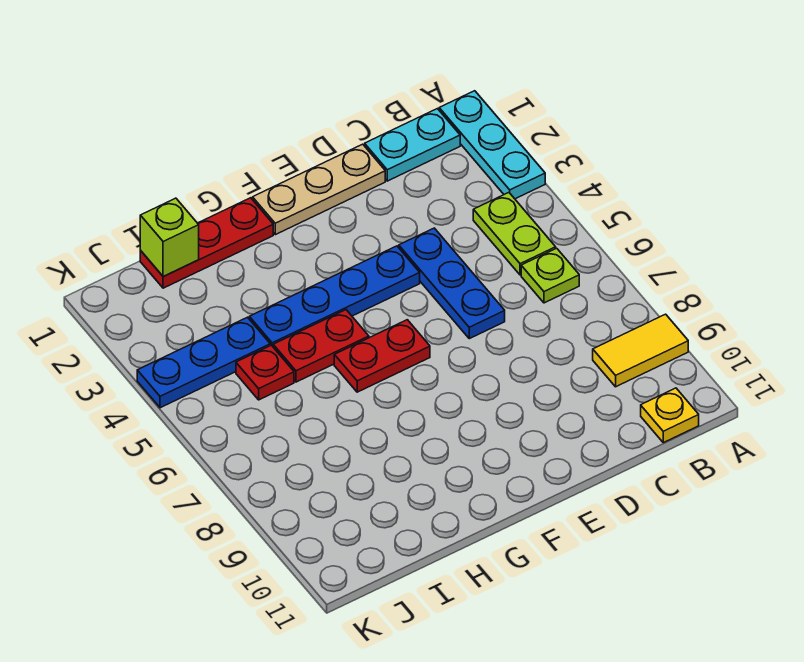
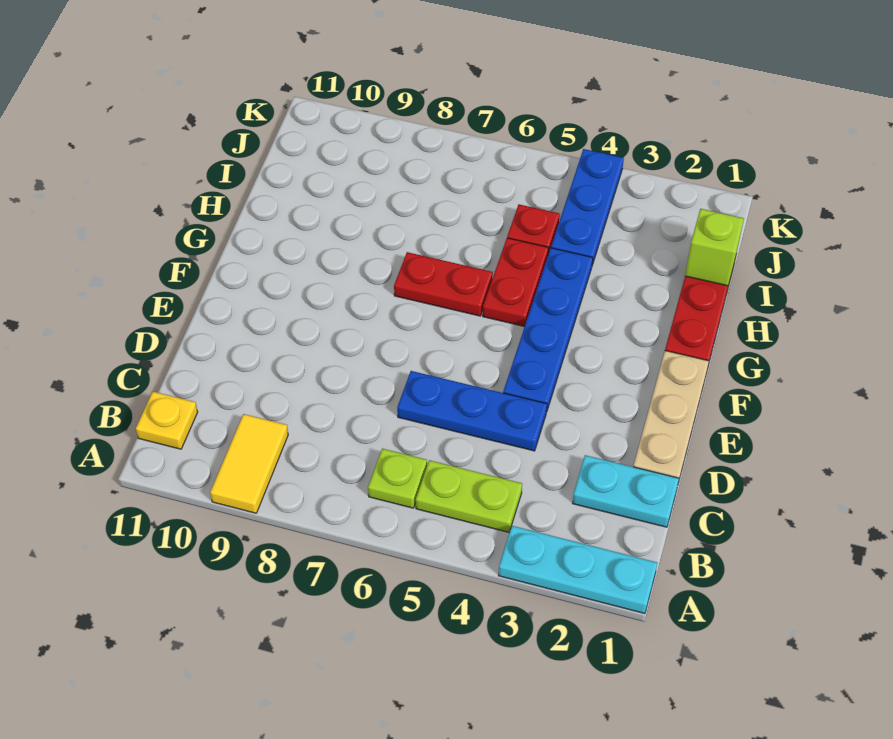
cyan 1x2 plate [365,109,460,181] -> cyan 1x2 plate turned to [572,455,679,527]
red 1x2 plate [334,320,430,392] -> red 1x2 plate turned to [394,252,493,316]

